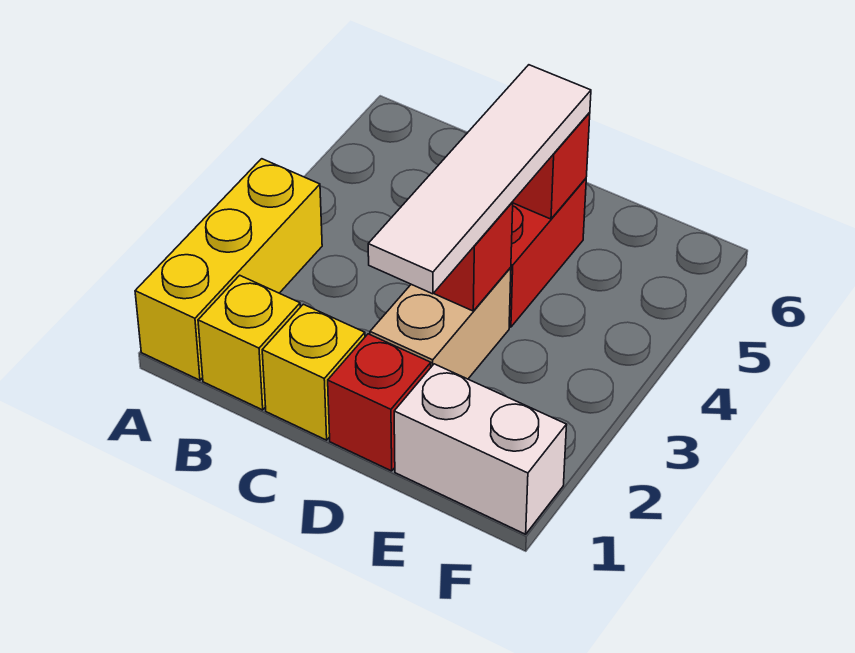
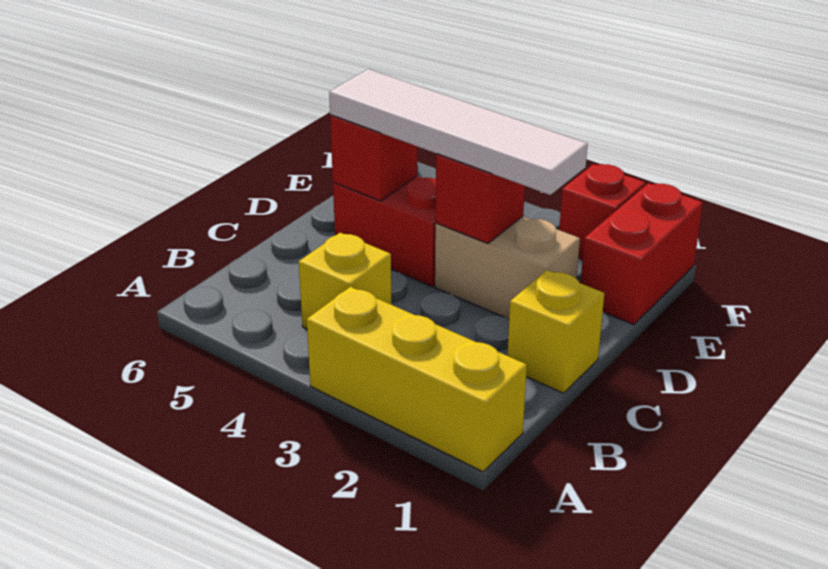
yellow 1x1 brick [198,275,300,410] -> yellow 1x1 brick moved to [299,233,391,329]
red 1x1 brick [328,334,431,471] -> red 1x1 brick moved to [559,164,646,261]
white 1x2 brick [394,364,567,534] -> red 1x2 brick [581,183,703,325]

